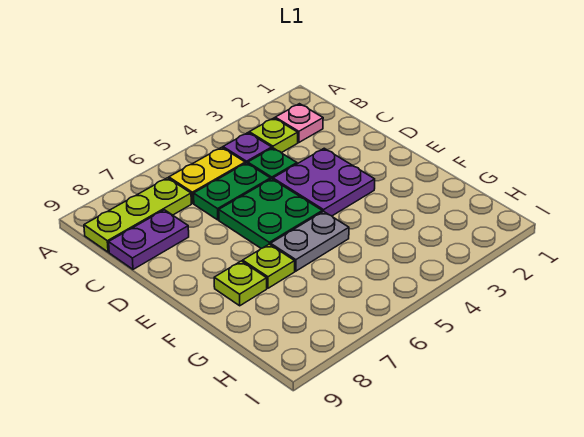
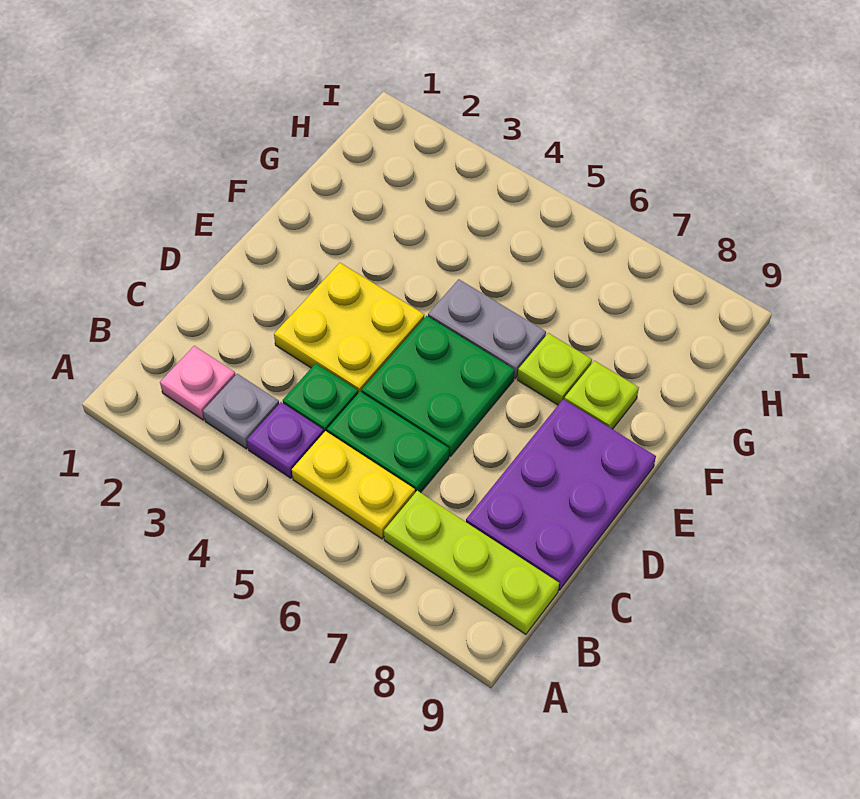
lime 1x1 plate [249,118,298,153] -> grey 1x1 plate [203,374,279,449]
purple 1x2 plate [109,210,189,269] -> purple 2x3 plate [466,399,656,590]
purple 2x2 plate [273,148,375,216] -> yellow 2x2 plate [274,263,424,393]

